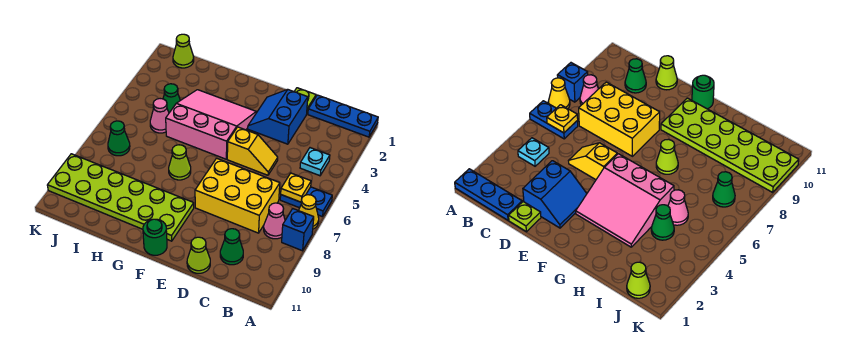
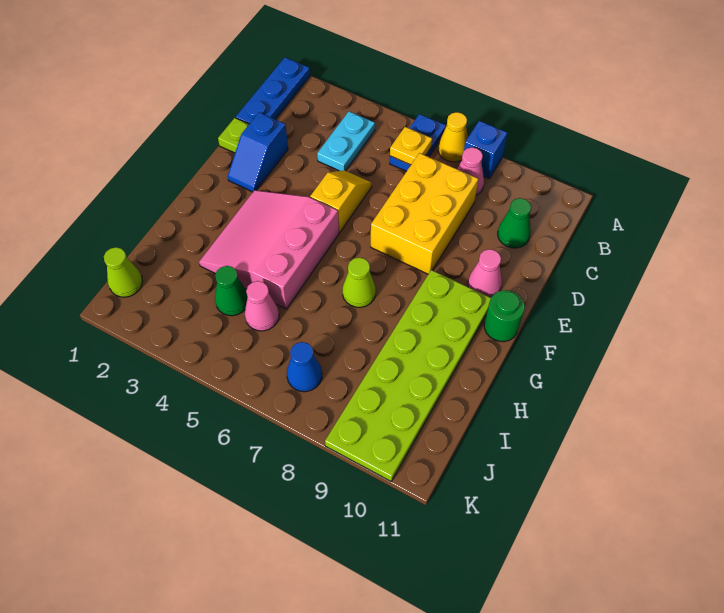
cyan 1x1 plate [300,148,330,176] -> cyan 1x2 plate [317,112,375,171]
blue 2x2 slope [248,90,308,144] -> blue 1x2 slope [228,112,288,192]
lime 1x1 cone [187,237,210,273] -> none
none -> pink 1x1 cone [468,249,502,298]
green 1x1 cone [108,121,130,156] -> blue 1x1 cone [287,342,322,392]

